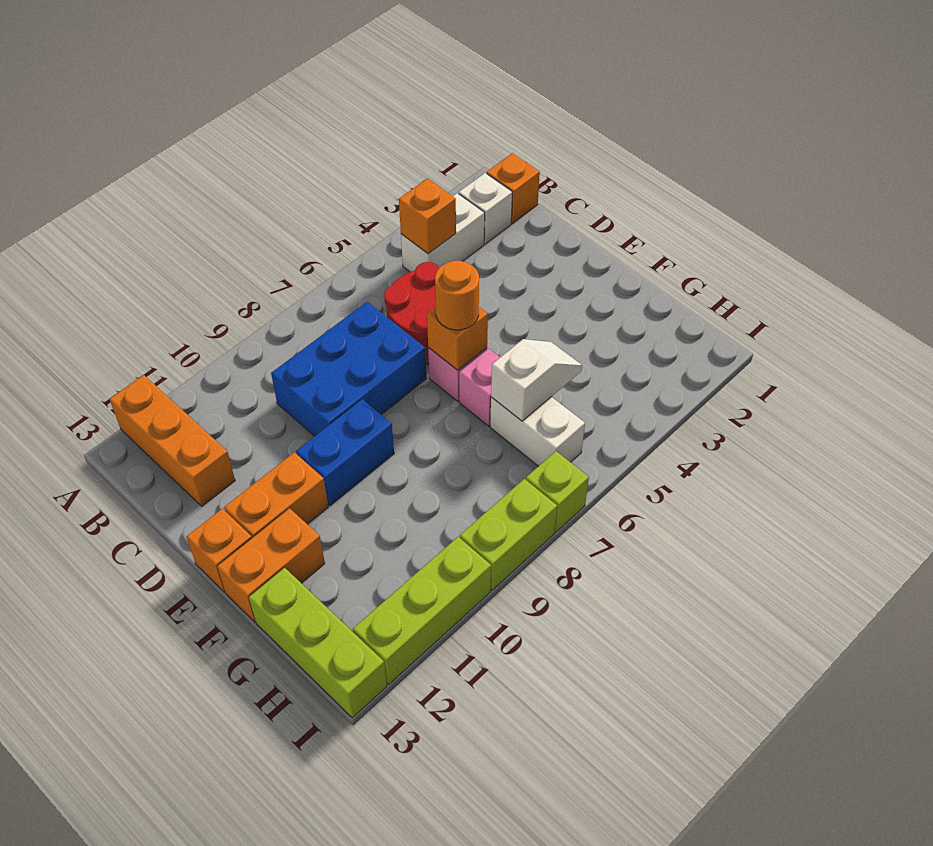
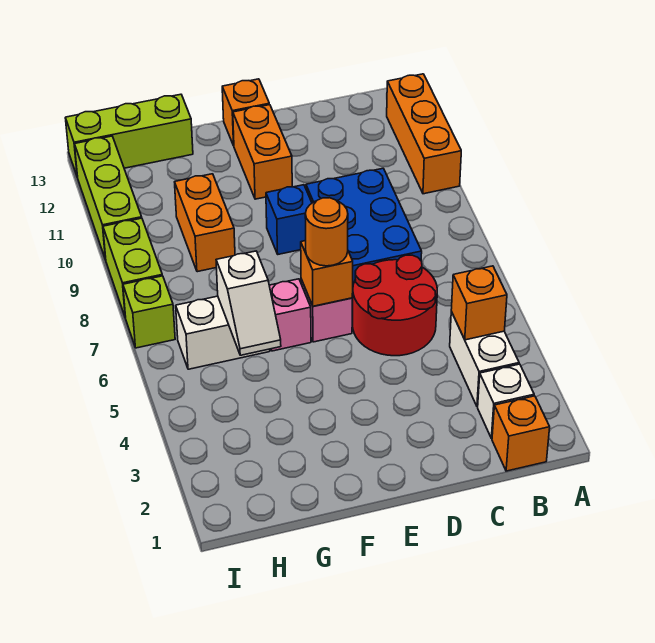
orange 1x3 brick [110,375,235,506] -> orange 1x3 brick turned to [387,74,461,194]
blue 1x2 brick [296,399,394,506] -> blue 1x1 brick [266,185,312,254]
orange 1x2 brick [217,508,325,622] -> orange 1x2 brick moved to [175,174,235,272]

